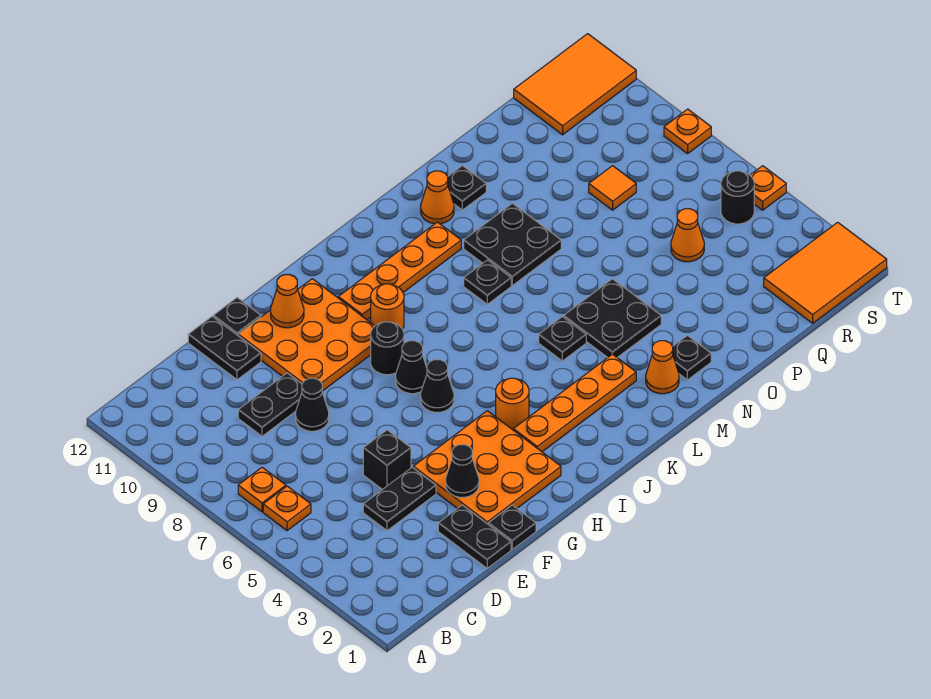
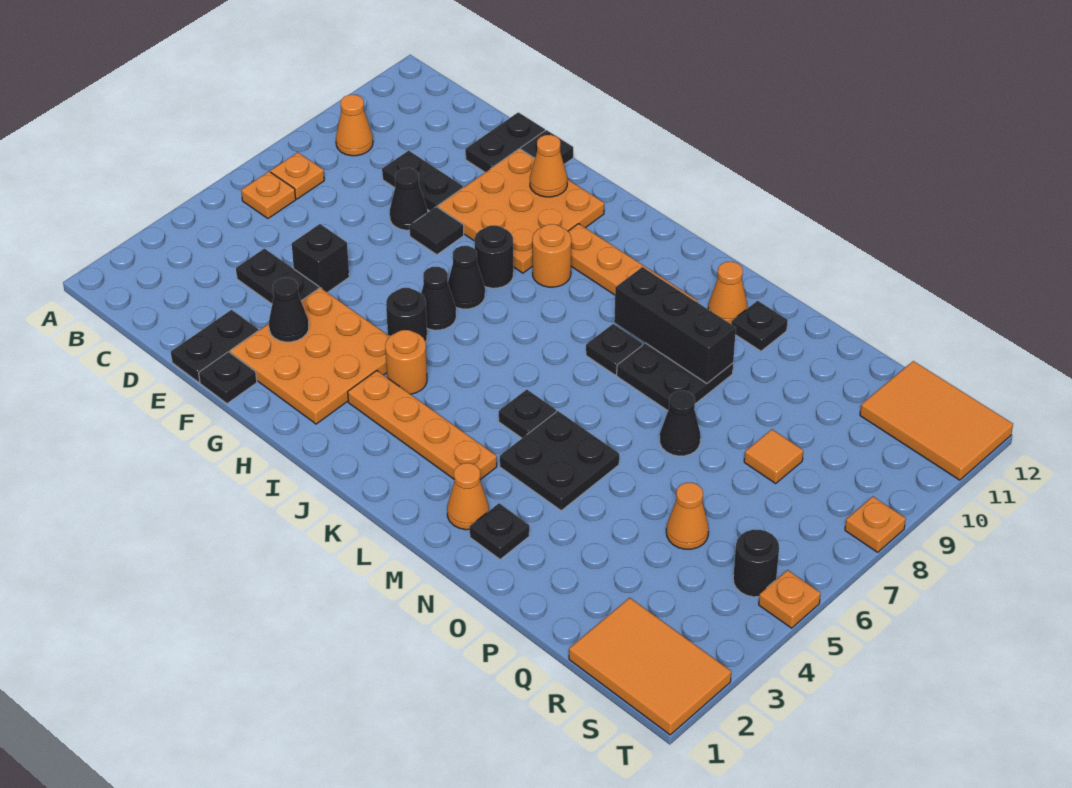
none -> orange 1x1 cone [336,95,373,156]
none -> black 1x1 tile [409,207,464,255]
none -> black 1x1 round brick [386,288,427,342]
none -> black 1x3 brick [614,267,736,383]
none -> black 1x1 cone [660,391,701,456]

